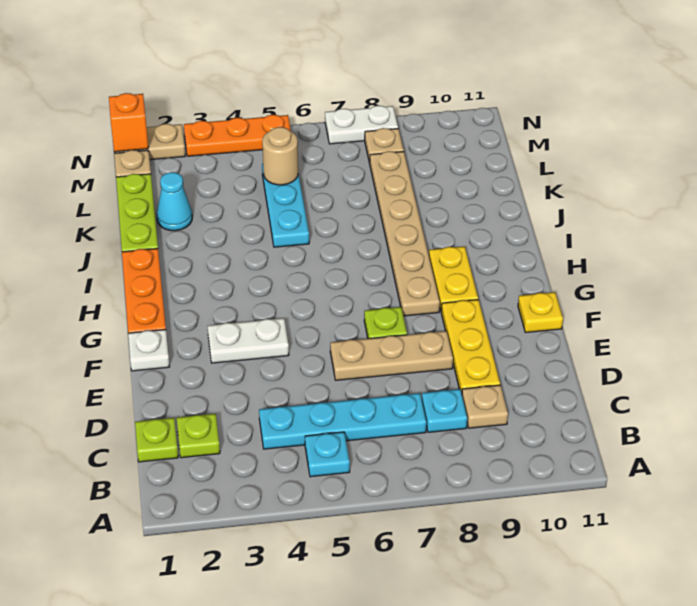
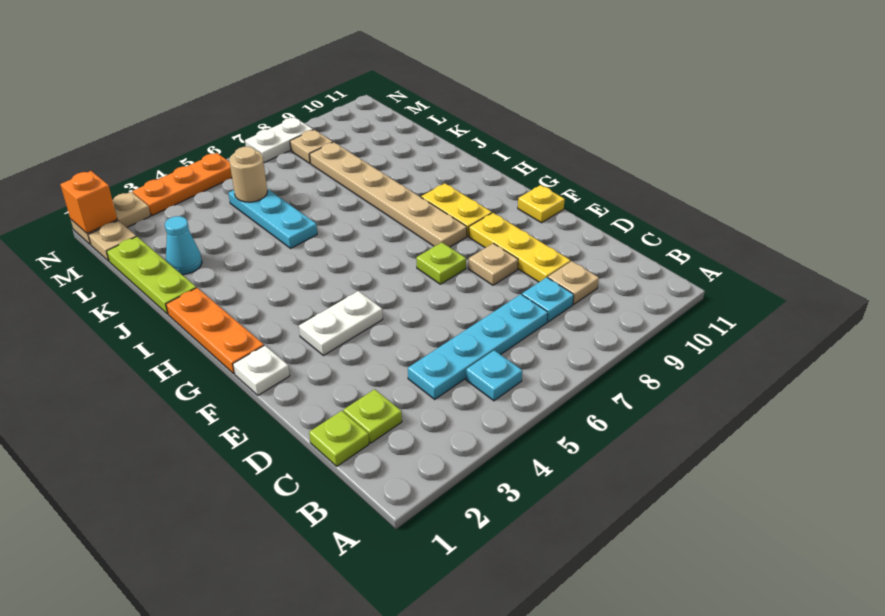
tan 1x3 plate [330,331,453,380] -> tan 1x1 plate [468,243,518,285]

